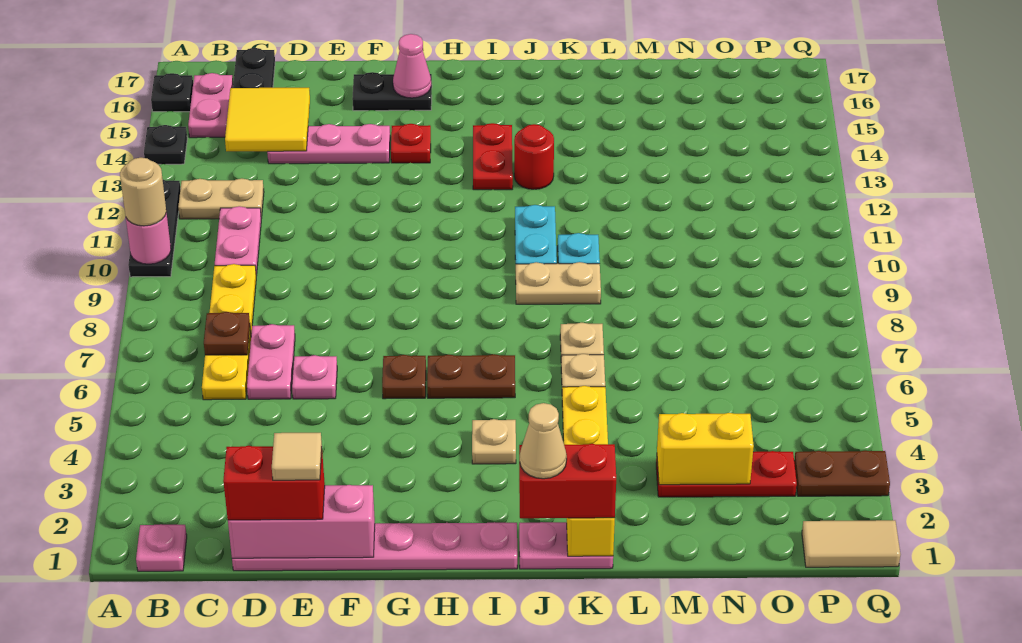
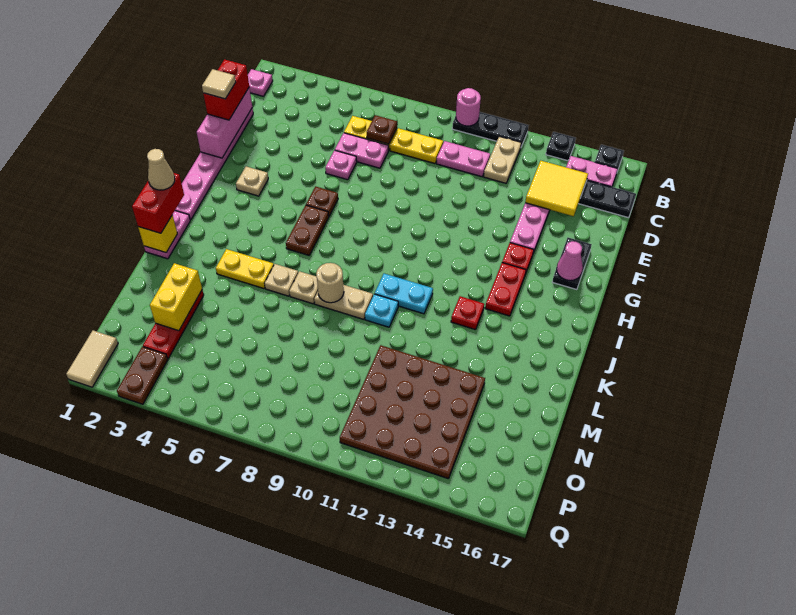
tan 1x1 round brick [120,158,166,226] -> tan 1x1 round brick moved to [316,263,344,303]
tan 1x1 plate [472,419,516,464] -> tan 1x1 plate moved to [236,166,268,196]
red 1x2 plate [473,123,513,190] -> red 1x2 plate turned to [485,263,526,316]
tan 1x2 plate [516,262,601,304] -> tan 1x2 plate turned to [314,285,373,319]
red 1x1 round brick [514,124,554,189] -> red 1x1 plate [451,296,484,330]
none -> brown 4x4 plate [340,345,485,479]

